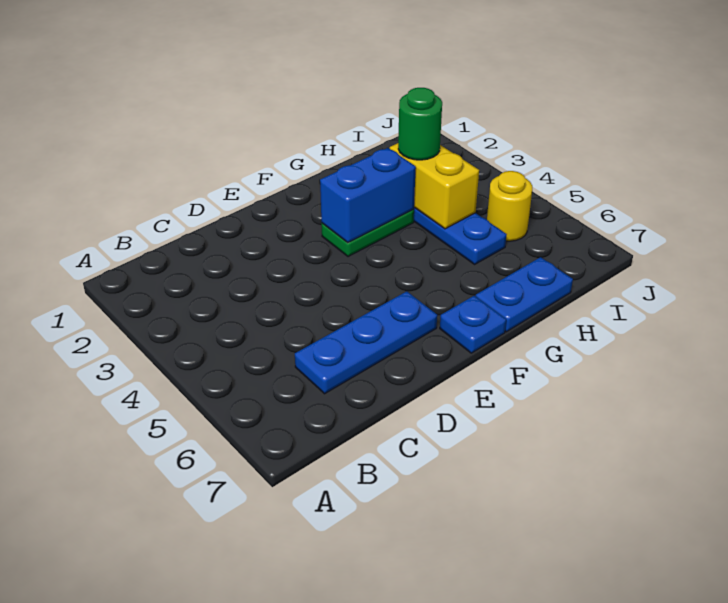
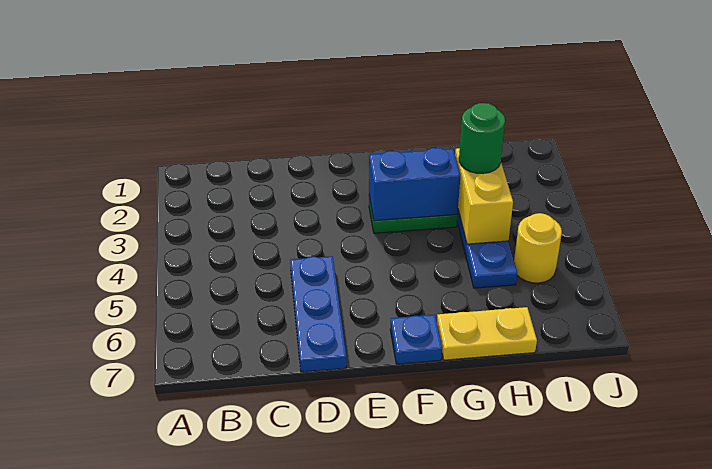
blue 1x3 plate [295,291,437,394] -> blue 1x3 plate turned to [290,256,346,372]
blue 1x2 plate [476,257,573,332] -> yellow 1x2 plate [437,307,537,360]

